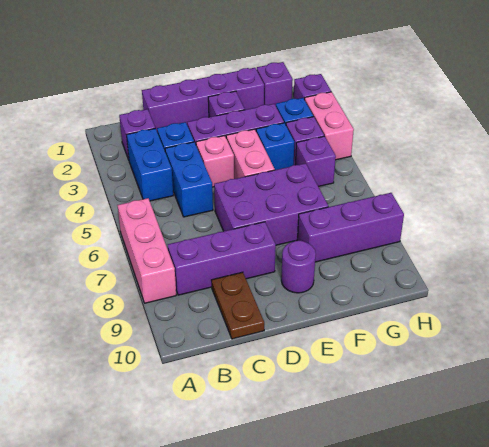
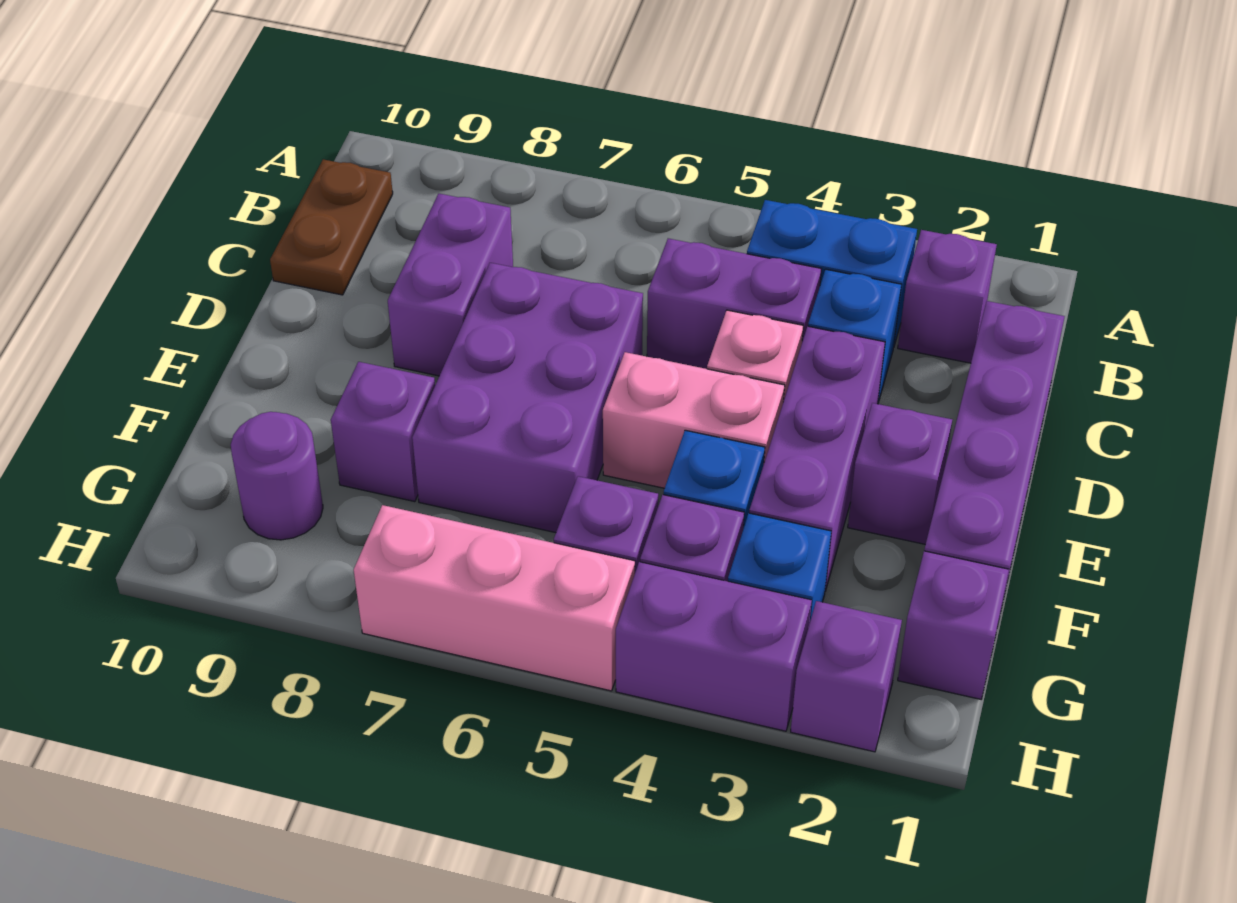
pink 1x3 brick [117,198,176,303] -> pink 1x3 brick moved to [354,505,635,691]
purple 1x3 brick [168,222,276,295] -> purple 1x2 brick [388,194,513,376]
blue 1x2 brick [165,142,213,217] -> purple 1x2 brick [647,238,821,369]
brown 1x2 plate [211,272,264,339] -> brown 1x2 plate turned to [270,159,393,295]
purple 1x1 round brick [281,241,316,293] -> purple 1x1 round brick moved to [231,412,323,540]
purple 1x3 brick [297,193,404,262] -> purple 1x1 brick [331,362,435,502]
pink 1x2 brick [305,92,354,160] -> purple 1x2 brick [616,562,812,731]

